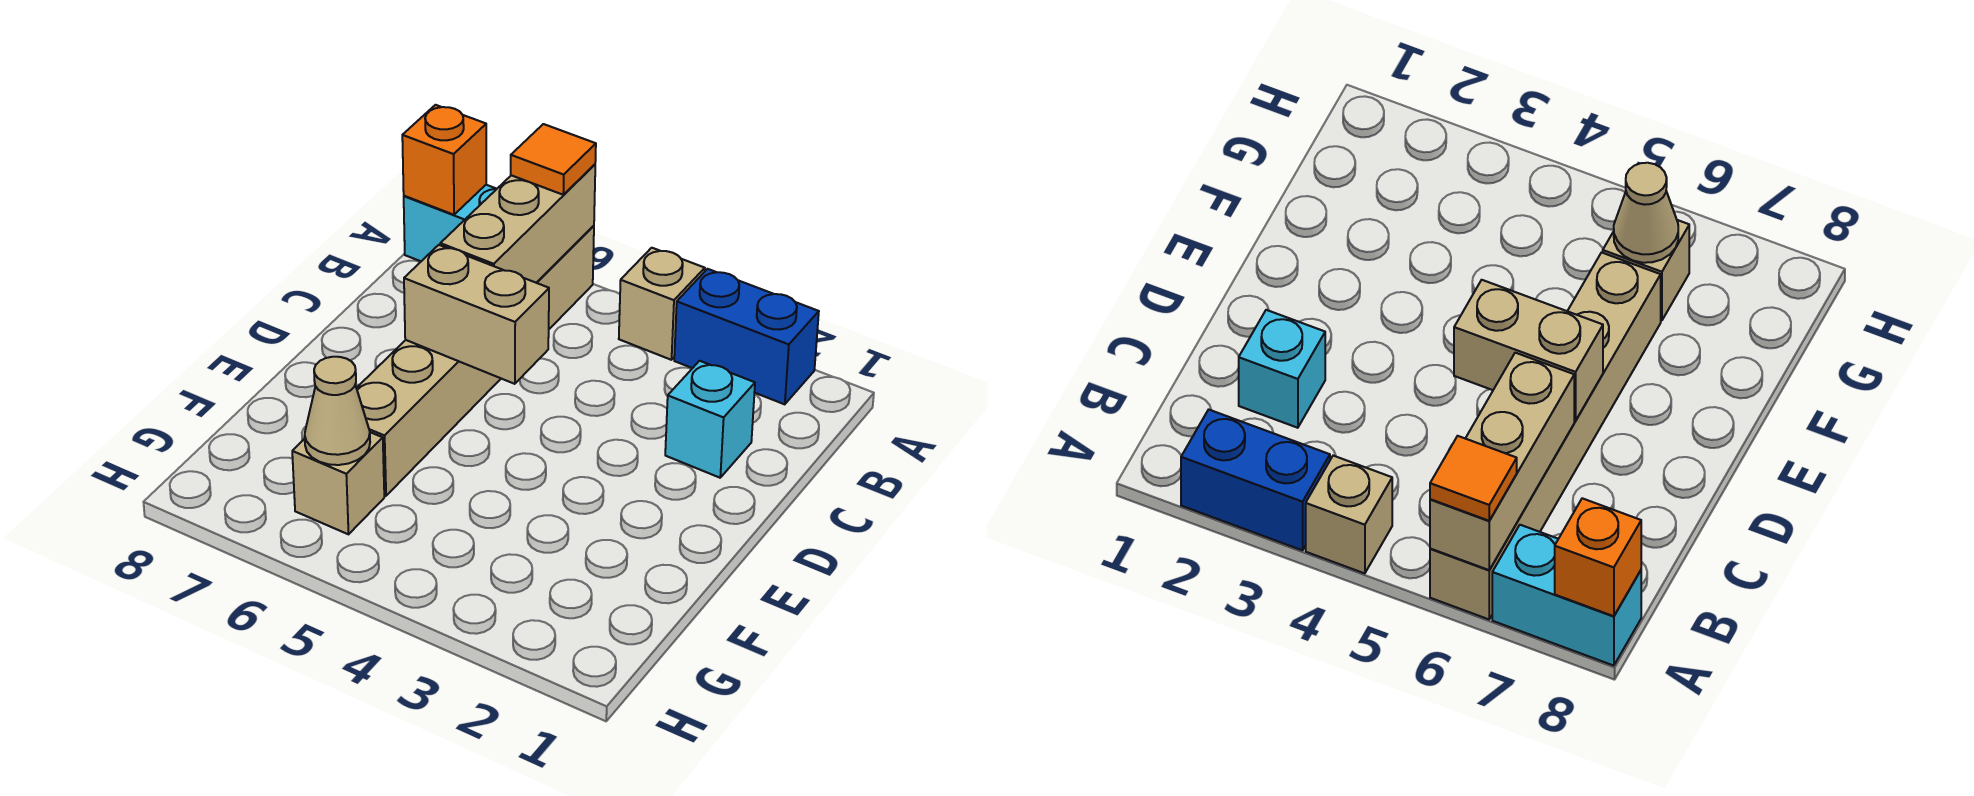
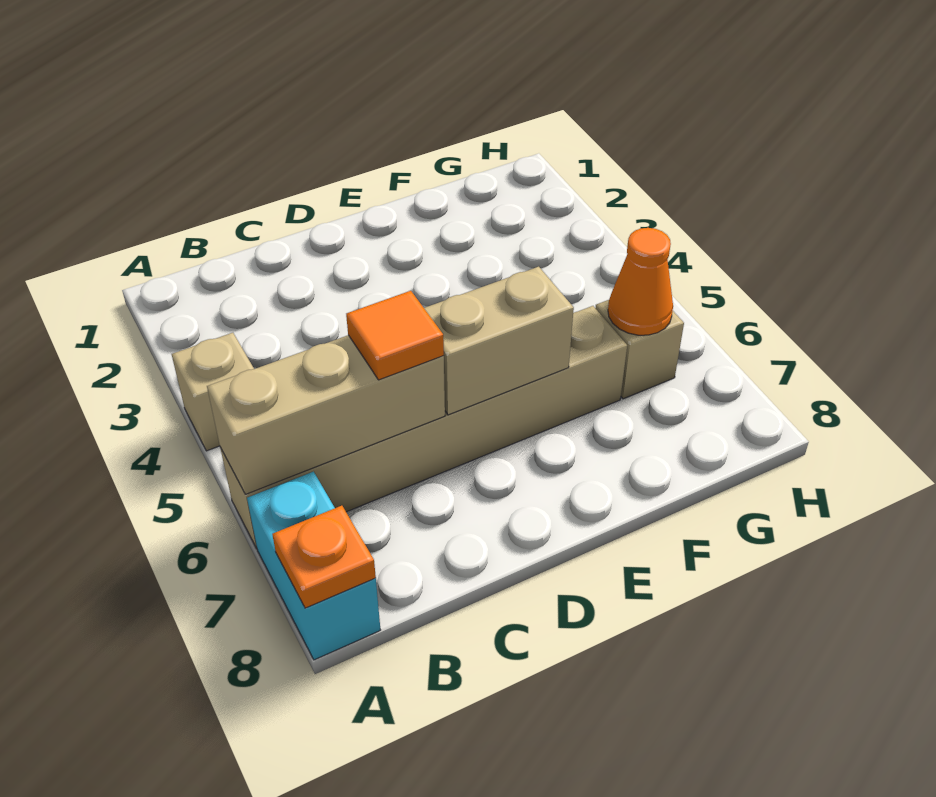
blue 1x2 brick [674,269,819,404] -> none
orange 1x1 tile [511,124,596,195] -> orange 1x1 tile moved to [346,291,444,380]
orange 1x1 brick [402,105,486,215] -> orange 1x1 plate [272,506,376,608]
cyan 1x1 brick [665,361,755,478] -> none
tan 1x2 brick [404,245,549,384] -> tan 1x2 brick turned to [424,267,574,415]
tan 1x1 cone [305,357,370,465] -> orange 1x1 cone [608,228,673,335]

